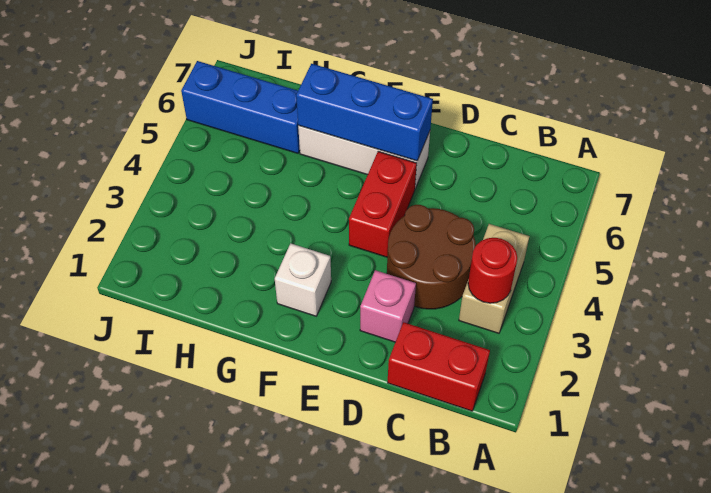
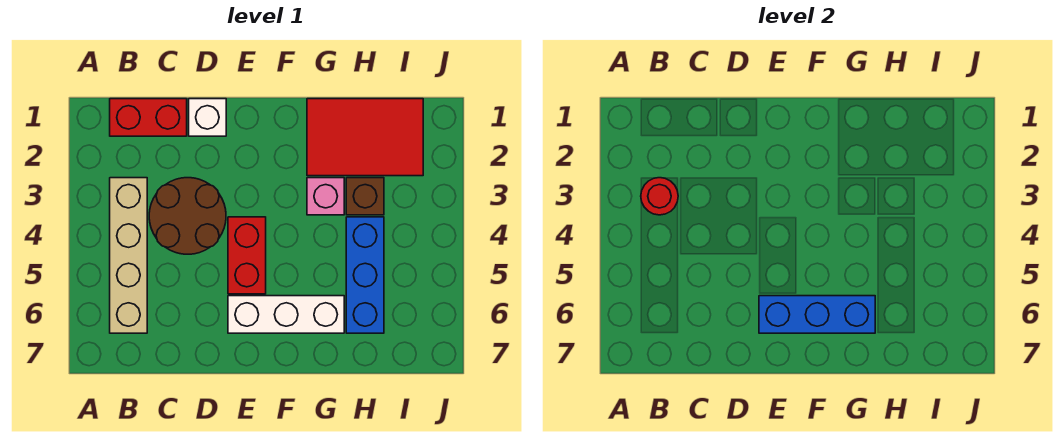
tan 1x2 brick [459,224,530,333] -> tan 1x4 brick [110,178,147,333]
pink 1x1 brick [360,270,416,342] -> pink 1x1 brick moved to [307,178,344,215]
white 1x1 brick [275,243,331,316] -> white 1x1 brick moved to [189,99,226,136]
none -> red 2x3 tile [307,99,423,176]
none -> brown 1x1 brick [346,178,384,215]
blue 1x3 brick [181,61,300,153] -> blue 1x3 brick turned to [346,217,384,333]

